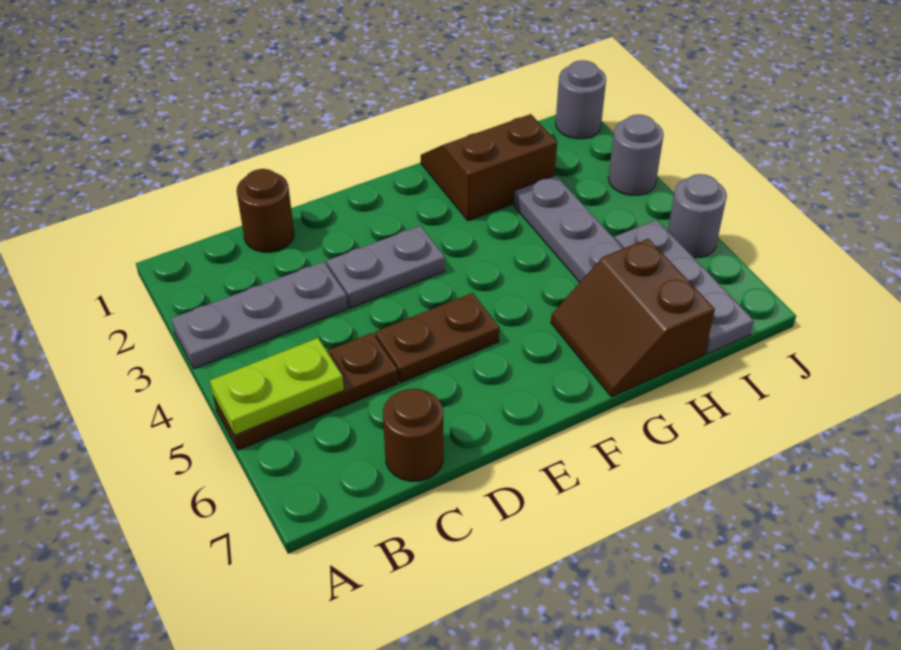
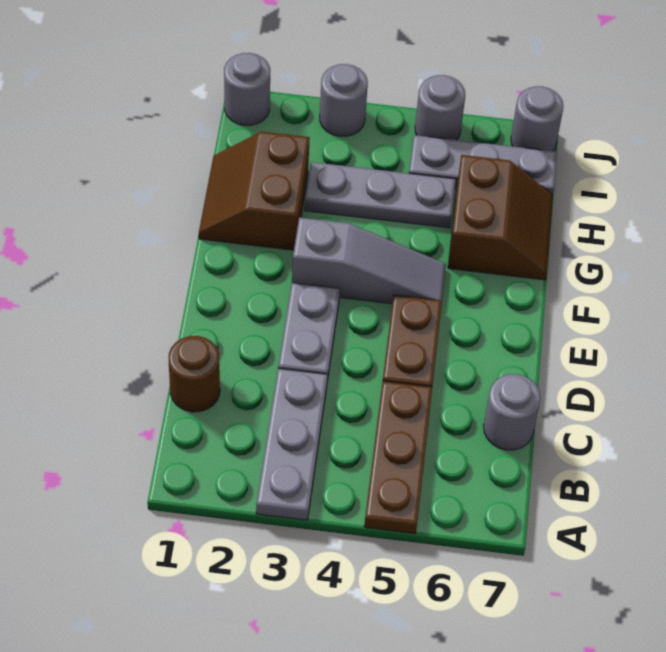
lime 1x2 plate [210,338,344,435] -> none
brown 1x1 round brick [383,389,443,481] -> grey 1x1 round brick [484,374,541,450]
none -> grey 1x3 slope [292,217,446,304]
brown 2x2 slope [551,239,715,397] -> brown 2x2 slope turned to [448,155,553,280]
none -> grey 1x1 round brick [511,86,564,151]

